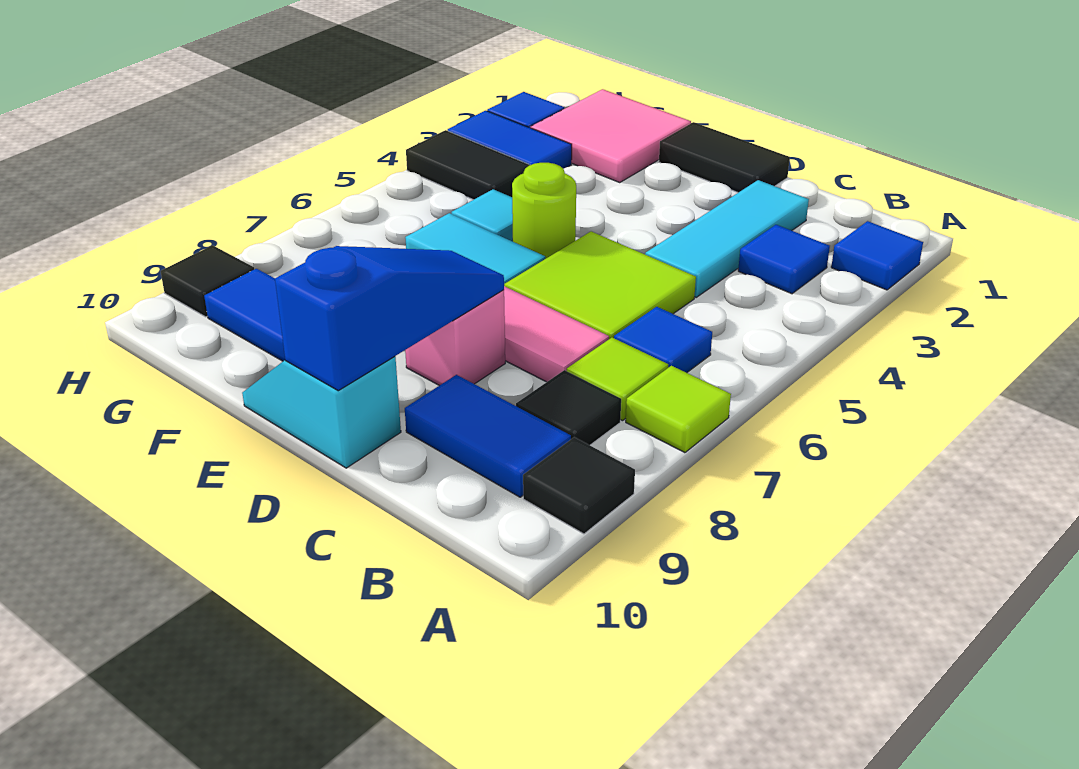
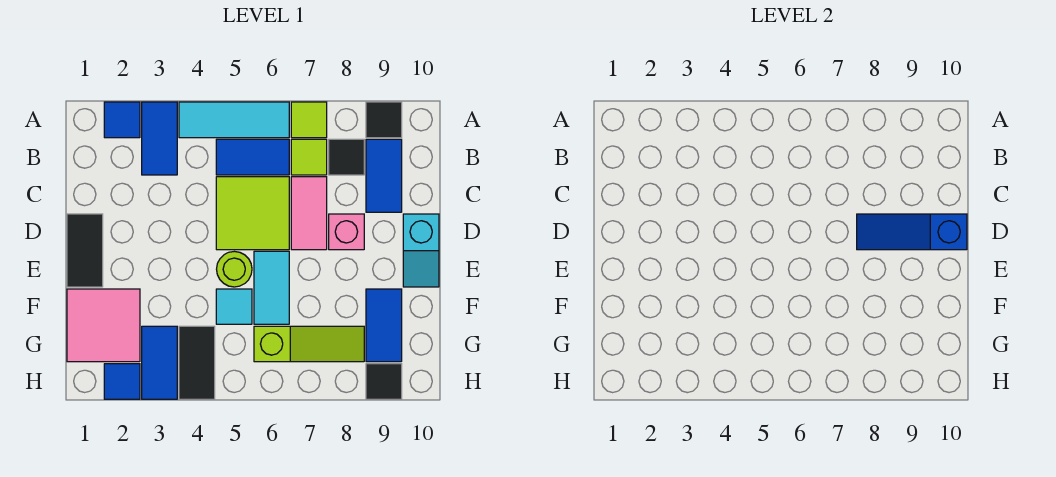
blue 1x1 tile [738,225,830,294] -> blue 1x2 tile [142,102,177,175]
blue 1x1 tile [614,307,712,373] -> blue 1x2 tile [216,139,289,175]
cyan 1x3 tile [645,180,809,297] -> cyan 1x3 tile moved to [179,102,289,138]
none -> lime 1x3 slope [254,326,364,362]

